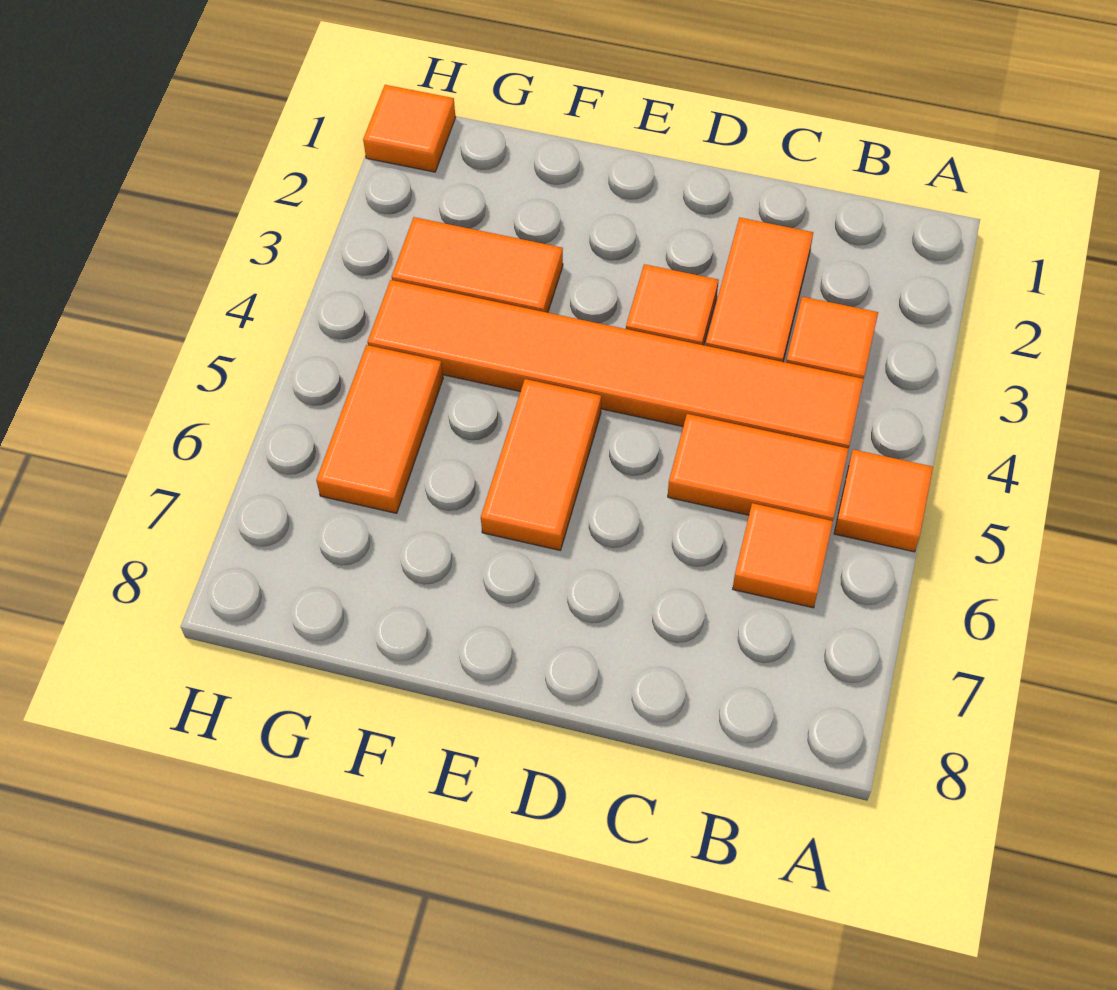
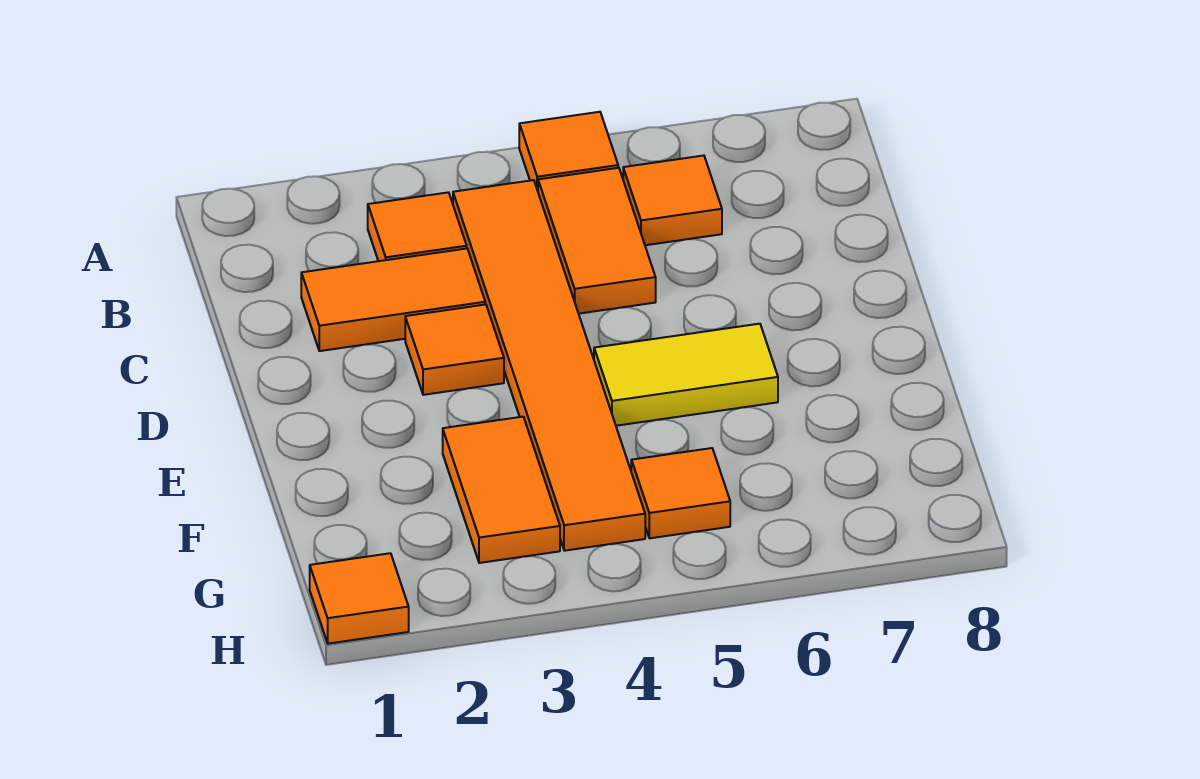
orange 1x2 tile [481,379,601,550] -> yellow 1x2 tile [594,324,778,426]
orange 1x2 tile [316,345,443,513] -> orange 1x1 tile [631,448,730,538]

